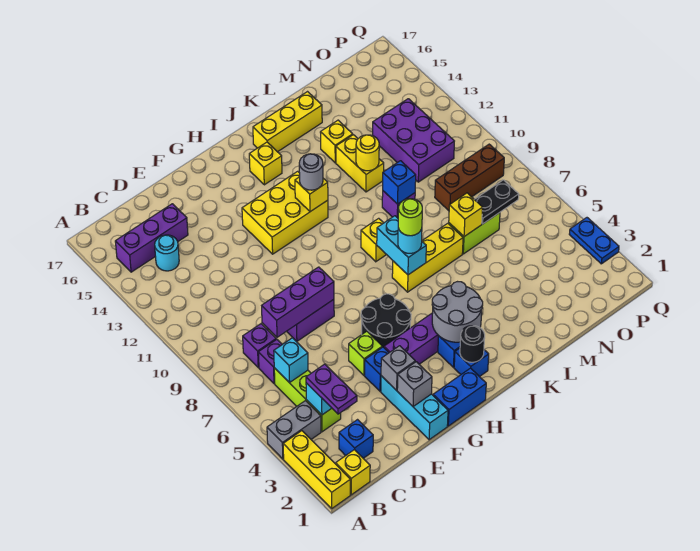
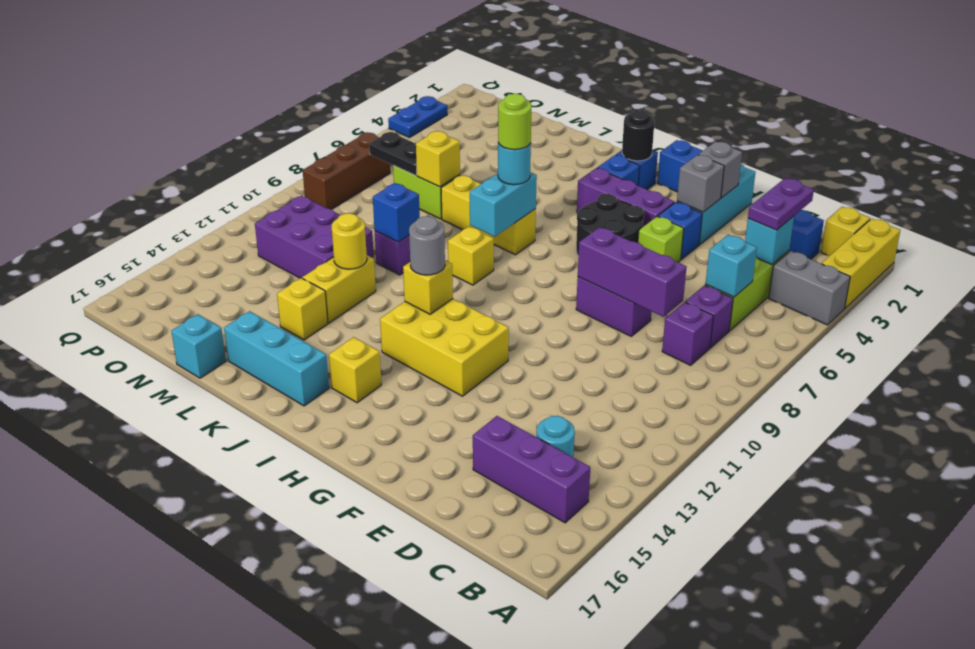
grey 2x2 round brick [432,282,483,342] -> none
yellow 1x3 brick [253,92,322,152] -> cyan 1x3 brick [224,311,329,406]
none -> cyan 1x1 brick [171,314,226,378]
brown 1x3 brick [435,144,504,211] -> brown 1x3 brick turned to [303,132,390,209]
purple 2x3 brick [373,99,454,182] -> purple 2x3 brick turned to [255,196,374,278]

